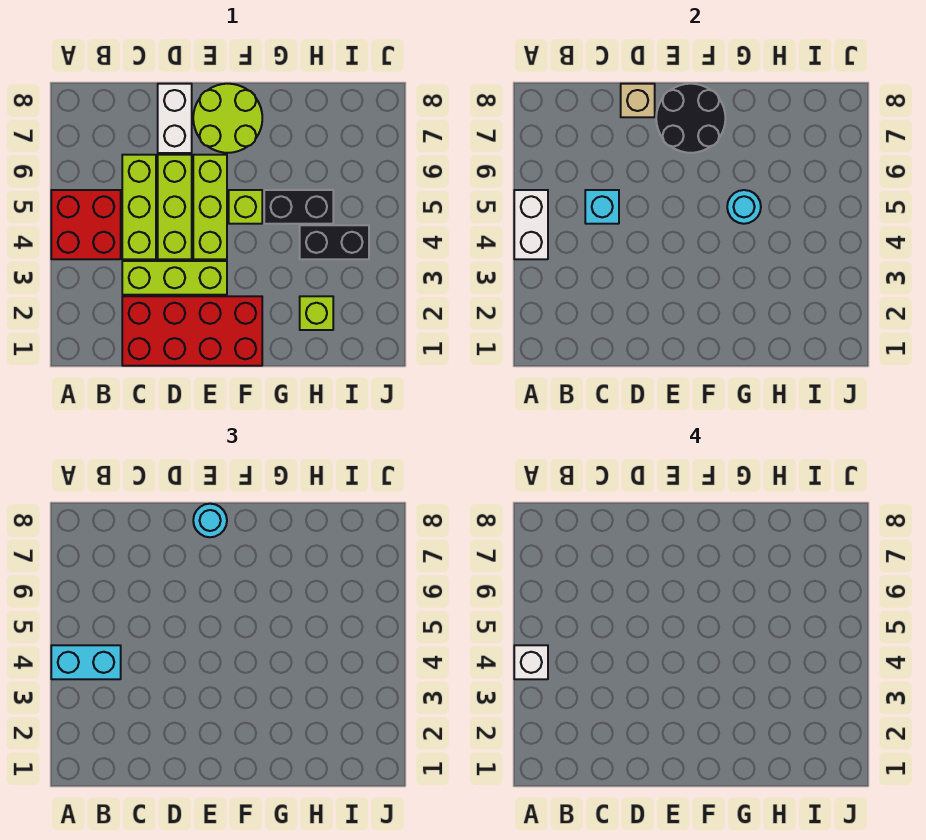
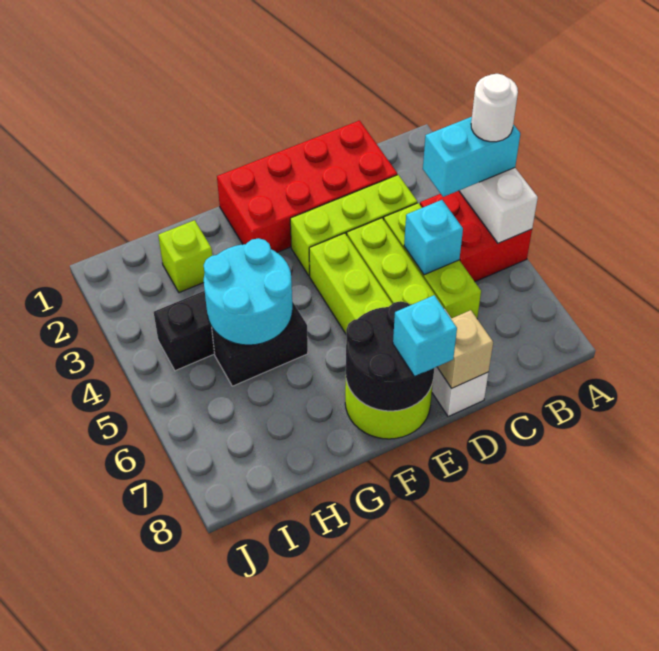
white 1x1 brick [514,645,548,679] -> white 1x1 round brick [471,74,518,142]
cyan 1x1 round brick [193,504,227,537] -> cyan 1x1 brick [393,295,457,377]
lime 1x1 brick [229,190,262,224] -> none
cyan 1x1 round brick [727,190,761,224] -> cyan 2x2 round brick [204,238,292,345]

